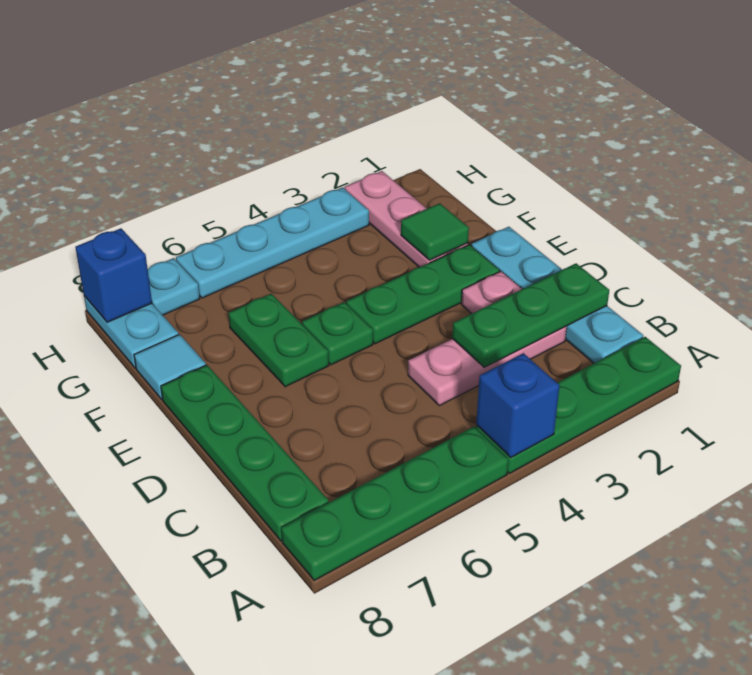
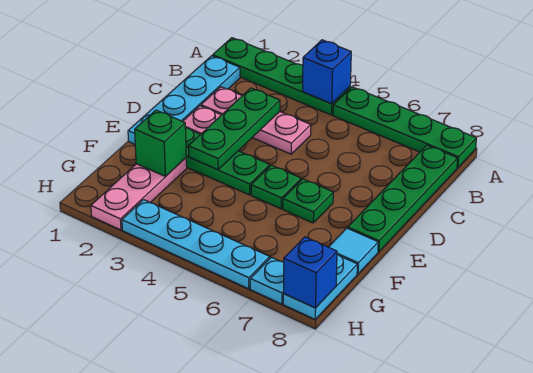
green 1x3 plate [452,264,609,367] -> green 1x3 plate turned to [188,88,280,170]
green 1x2 plate [229,294,329,387] -> green 1x1 plate [283,179,333,223]
green 1x1 tile [401,203,469,260] -> green 1x1 brick [135,110,186,177]

